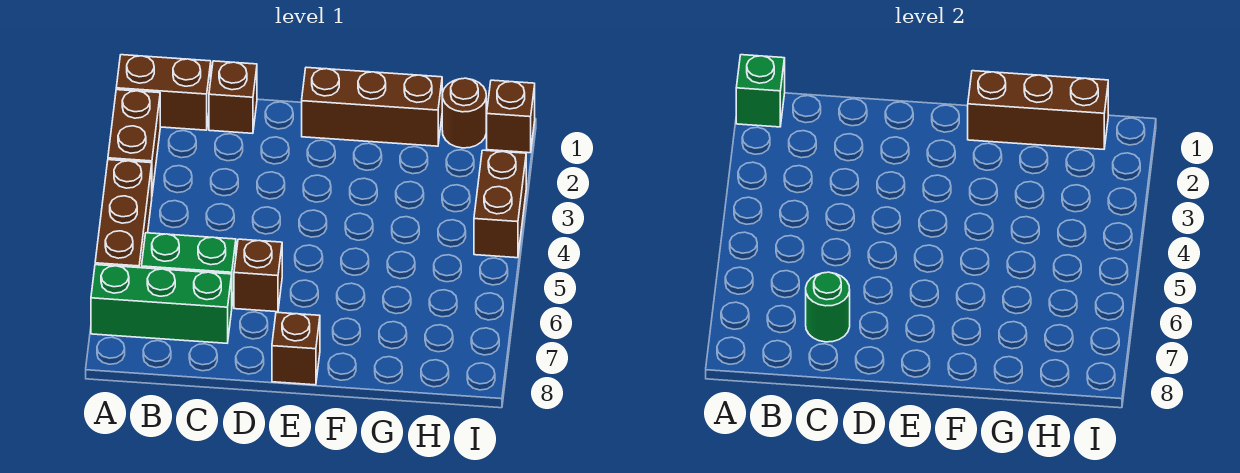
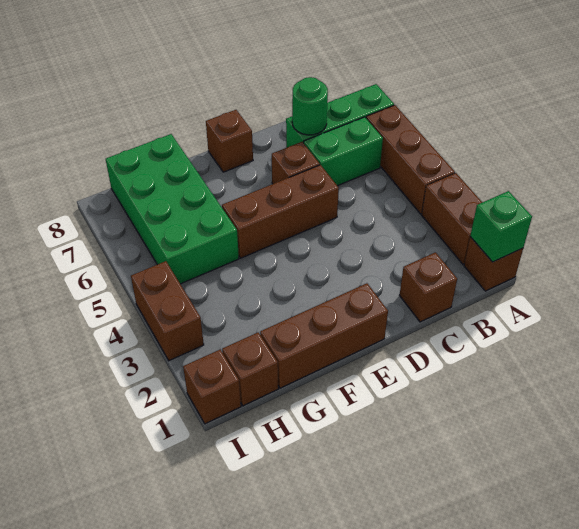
brown 1x2 brick [116,55,211,130] -> brown 1x1 brick [464,237,523,291]
brown 1x3 brick [968,71,1108,149] -> brown 1x3 brick moved to [222,165,339,258]
none -> green 2x4 brick [106,134,239,284]
brown 1x1 round brick [442,78,486,148] -> brown 1x1 brick [222,333,278,406]

